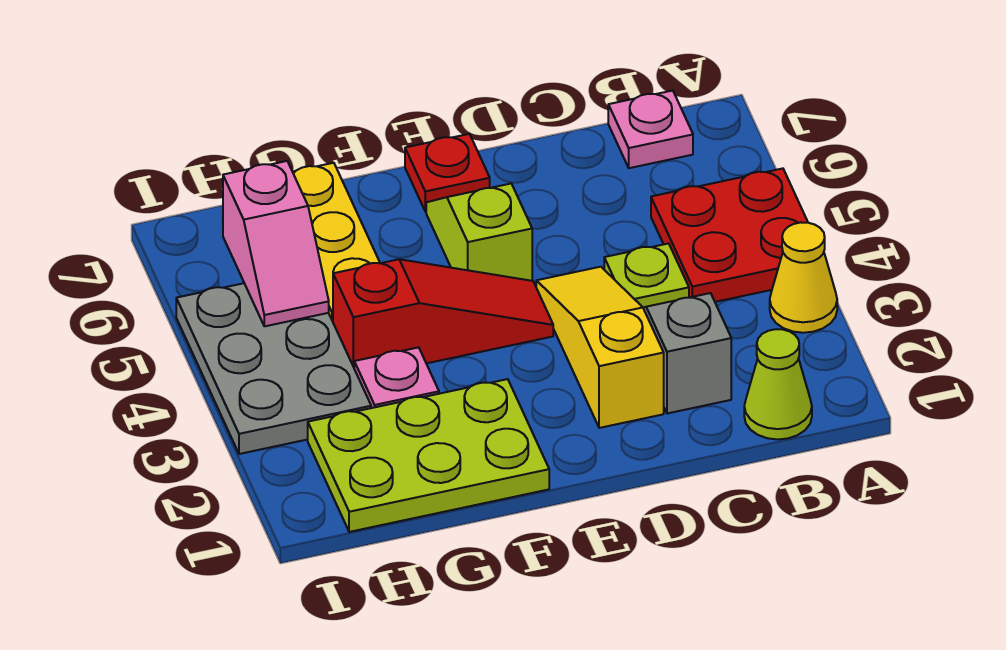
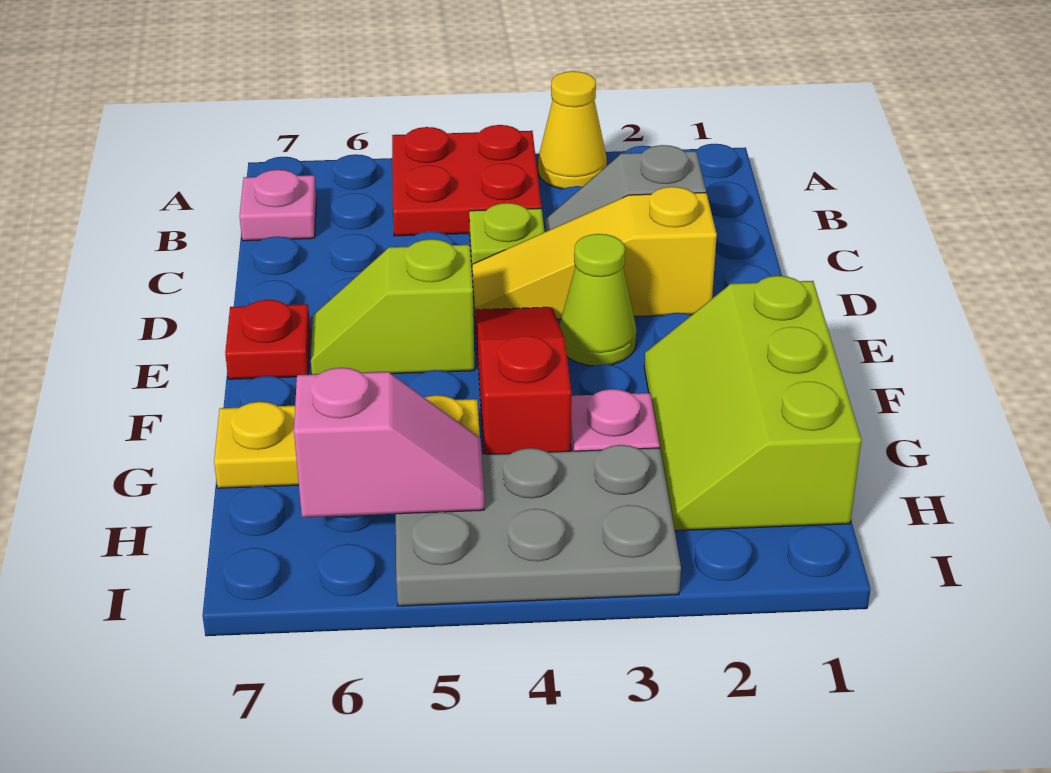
lime 1x1 cone [744,329,812,439] -> lime 1x1 cone moved to [559,234,636,366]
lime 2x3 plate [308,379,549,532] -> lime 2x3 slope [644,276,861,531]

